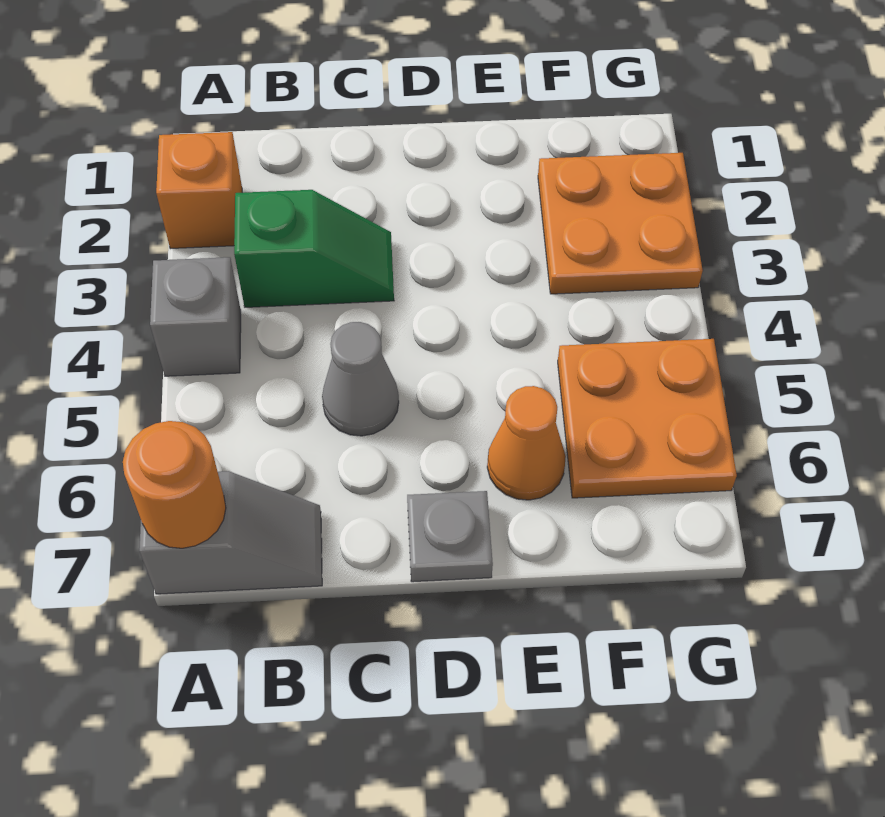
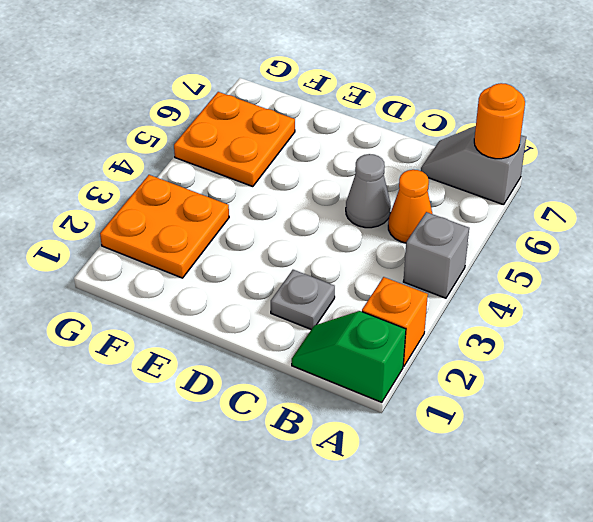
green 1x2 slope [234,190,394,307] -> green 1x2 slope moved to [292,311,406,402]
grey 1x1 plate [407,491,493,582] -> grey 1x1 plate moved to [271,270,335,329]
orange 1x1 cone [487,386,566,500] -> orange 1x1 cone moved to [388,170,432,243]

